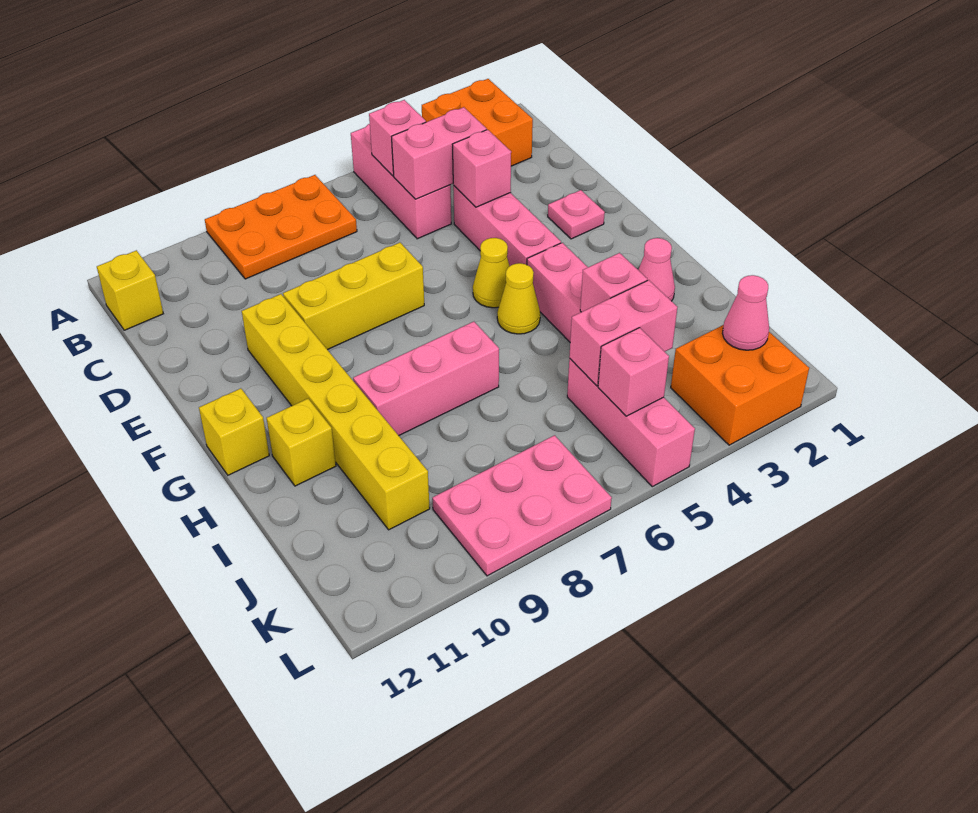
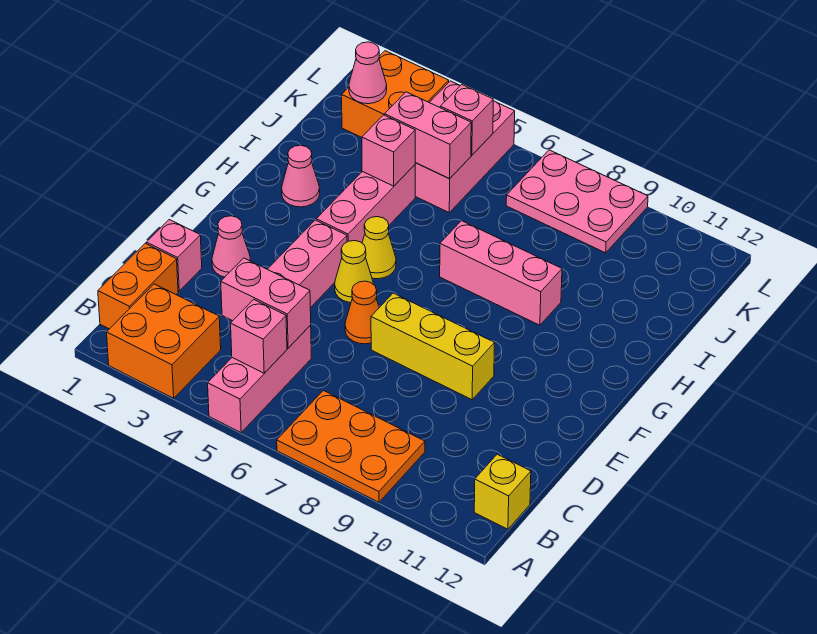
none -> orange 1x2 brick [98,243,178,329]
pink 1x1 brick [452,130,511,207] -> pink 1x1 brick moved to [146,220,202,291]
pink 1x1 plate [548,190,605,239] -> pink 1x1 cone [212,216,250,277]
none -> orange 1x1 cone [345,281,379,344]
yellow 1x6 brick [242,294,430,530] -> none
yellow 1x1 brick [199,388,269,475] -> none
yellow 1x1 brick [267,399,336,486] -> none
pink 1x3 brick [567,359,695,487] -> pink 2x3 brick [415,81,515,212]

